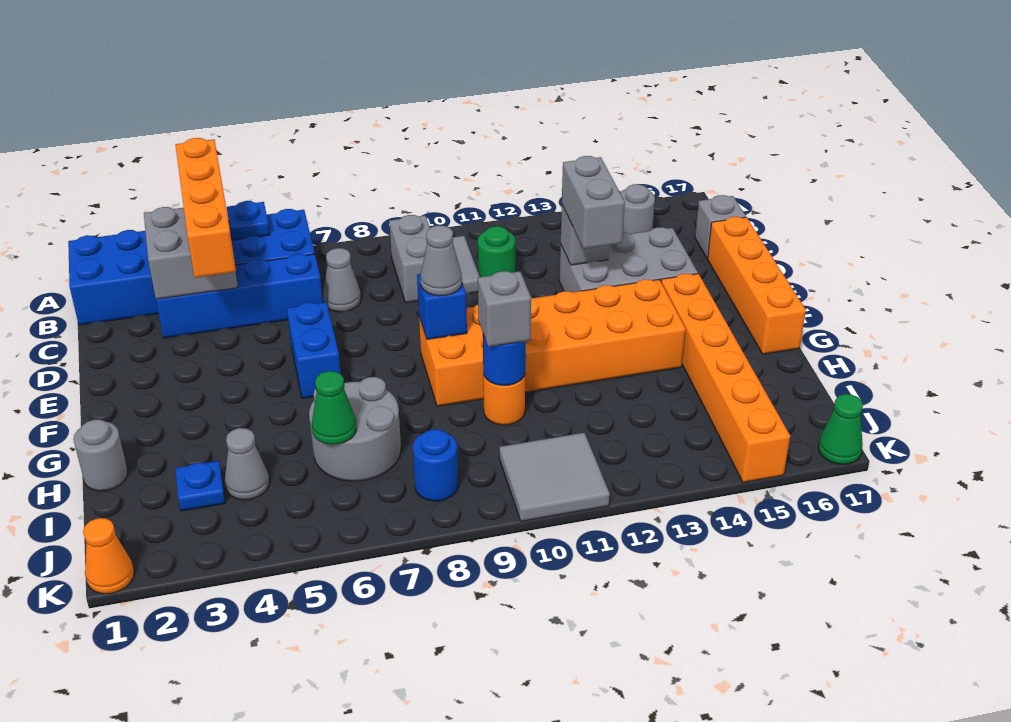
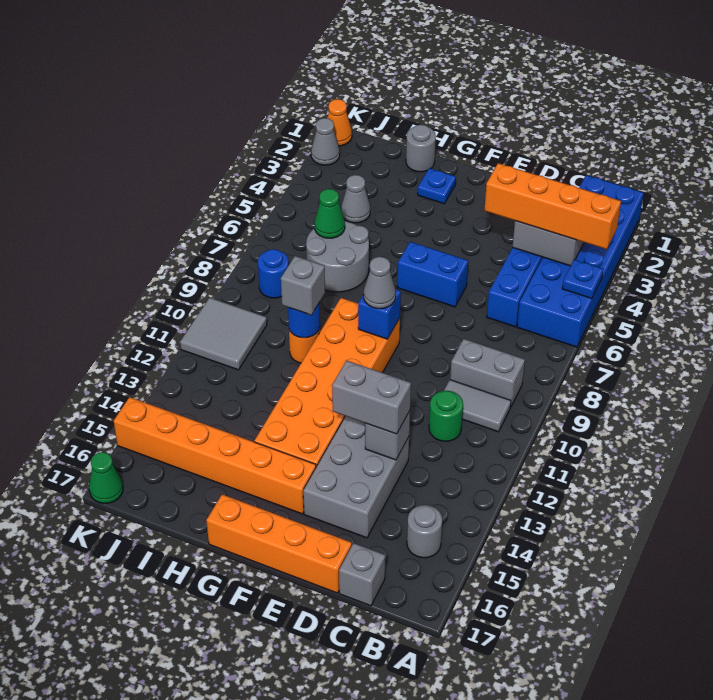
grey 1x1 cone [323,248,361,312] -> grey 1x1 cone moved to [311,118,340,165]
blue 1x1 plate [175,461,225,511] -> blue 1x1 plate moved to [418,168,456,204]

